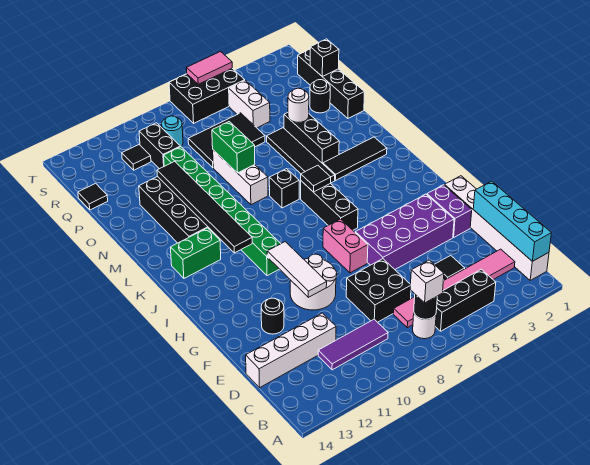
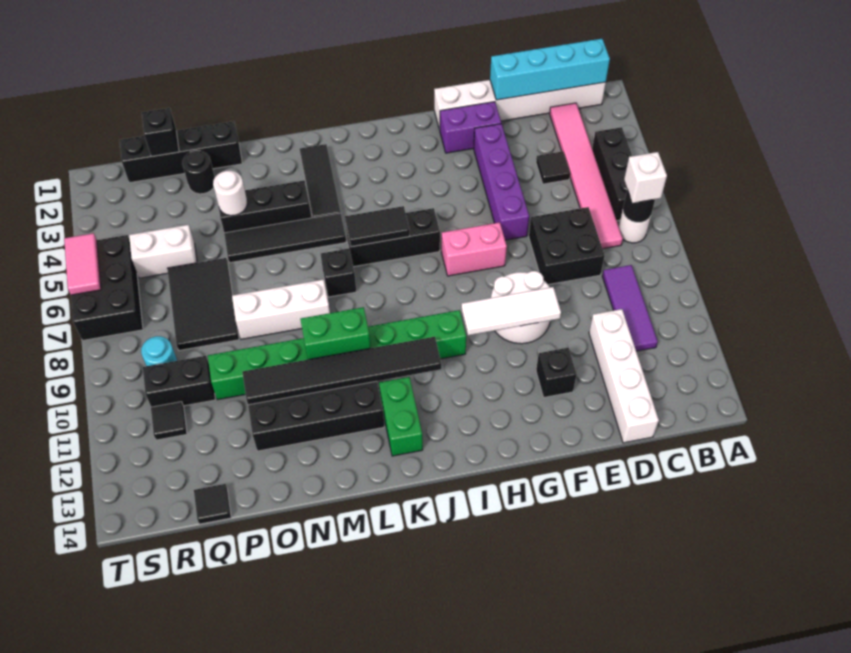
purple 2x4 brick [355,194,454,269] -> purple 1x4 brick [474,124,529,240]
black 1x1 round brick [261,298,284,334] -> black 1x1 brick [536,348,577,397]
black 1x1 tile [301,165,331,192] -> black 1x2 tile [345,206,410,247]
green 1x2 brick [212,122,255,173] -> green 1x2 brick moved to [300,307,371,359]

